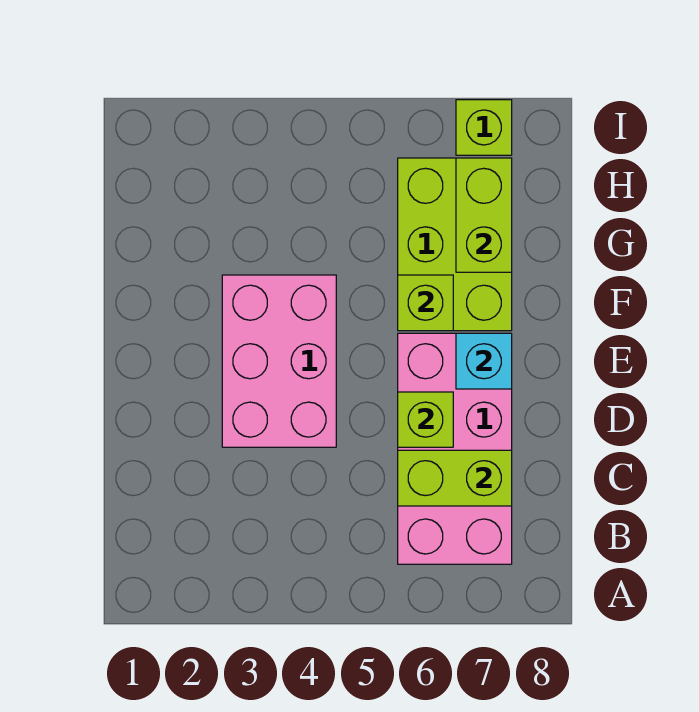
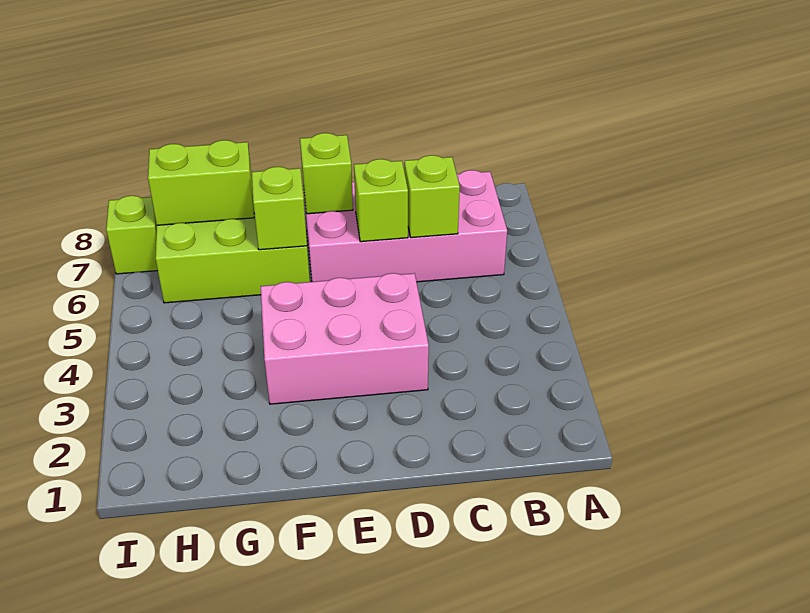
lime 1x2 brick [398,450,512,506] -> lime 1x1 brick [405,155,460,238]
cyan 1x1 brick [456,333,512,389] -> lime 1x1 brick [300,133,353,214]

